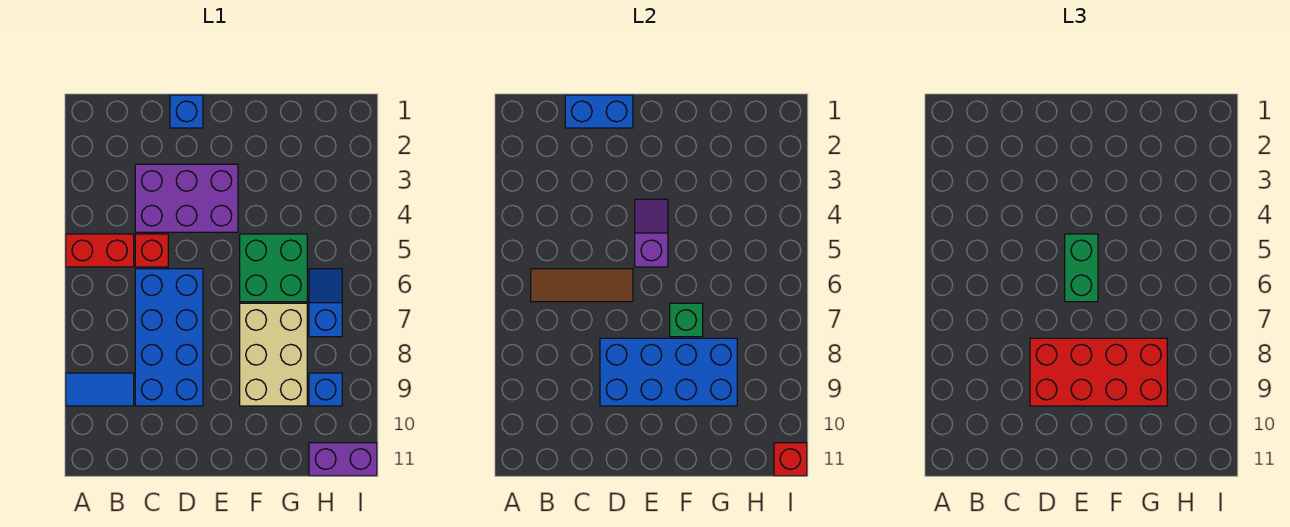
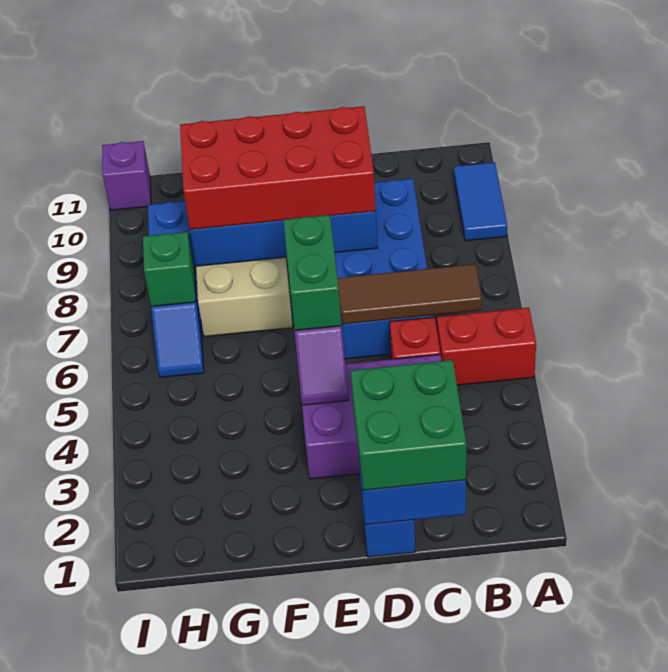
blue 1x2 tile [66,373,134,406] -> blue 1x2 tile turned to [454,162,507,241]
green 2x2 brick [240,234,307,302] -> green 2x2 brick moved to [351,360,466,490]
green 1x1 brick [670,303,703,337] -> green 1x1 brick moved to [143,232,196,306]
purple 1x2 brick [309,443,377,476] -> purple 1x1 brick [102,141,151,210]
red 1x1 brick [774,443,807,476] -> none

